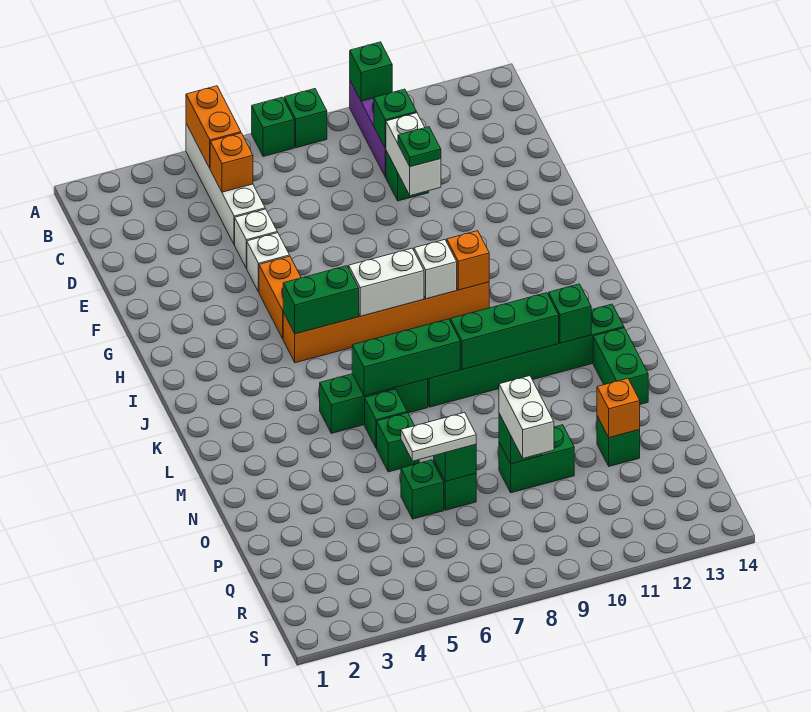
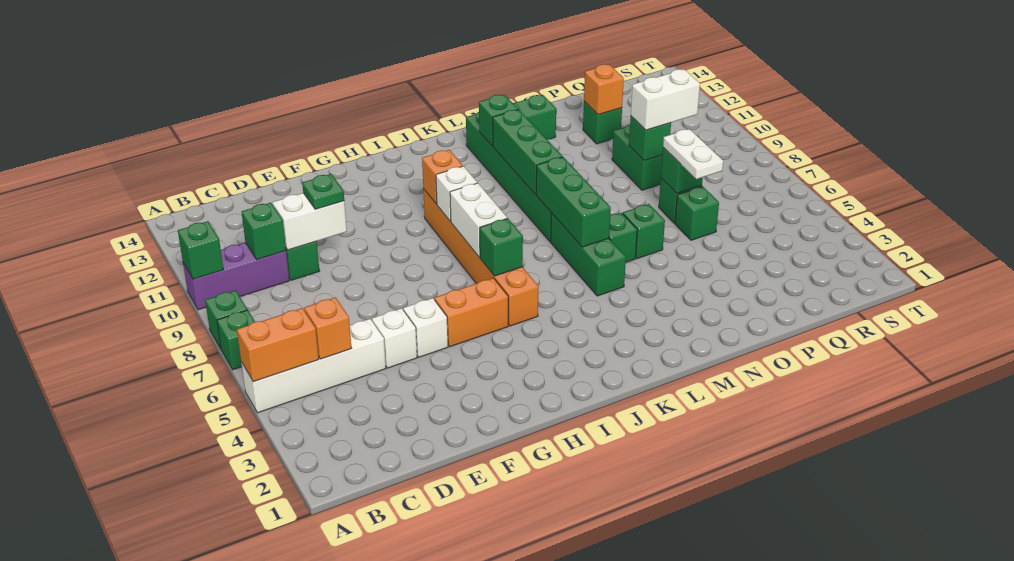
green 1x2 brick [283,266,359,334] -> green 1x1 brick [480,218,523,276]

